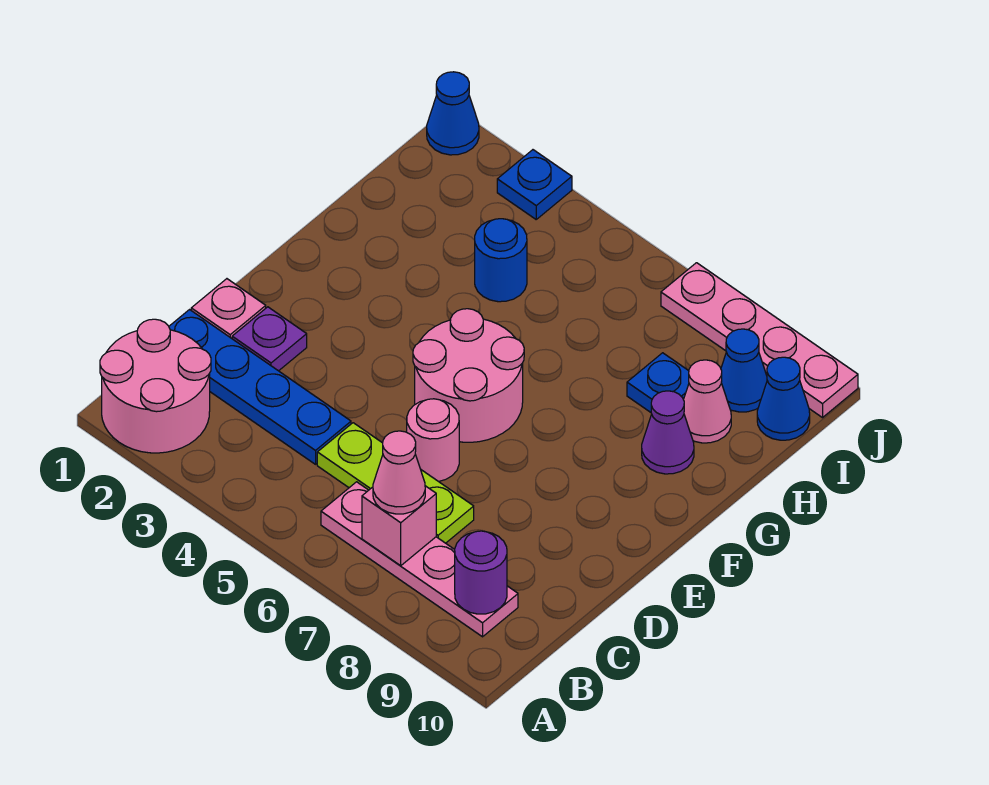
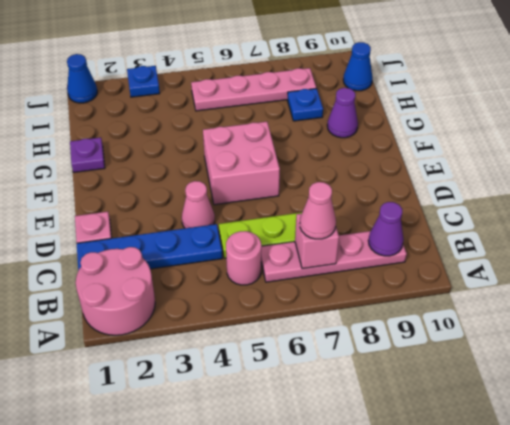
purple 1x1 round brick [455,531,507,614] -> purple 1x1 cone [368,202,404,256]
purple 1x1 plate [232,307,307,371] -> purple 1x1 plate moved to [70,137,105,172]
pink 1x1 round brick [407,399,459,482] -> pink 1x1 round brick moved to [226,231,261,285]
pink 2x2 round brick [413,309,524,442] -> pink 2x2 brick [203,122,280,205]
blue 1x1 round brick [475,219,527,302] -> none
pink 1x1 cone [684,360,731,443] -> pink 1x1 cone moved to [182,181,215,228]
blue 1x1 cone [721,329,767,412] -> none
pink 1x4 plate [661,263,858,418] -> pink 1x4 plate moved to [191,68,316,111]

